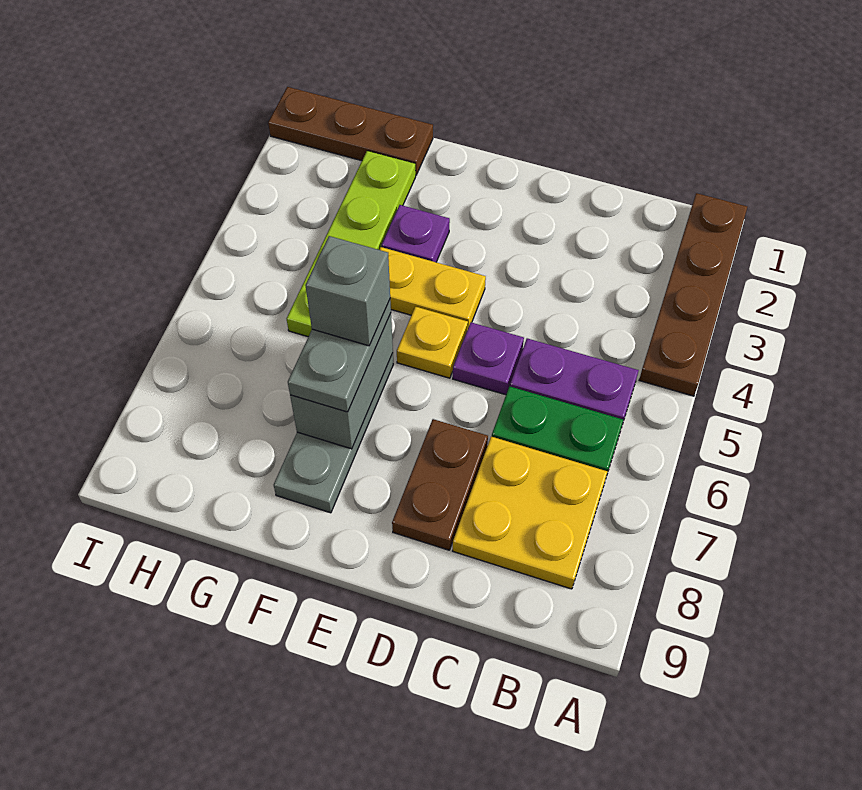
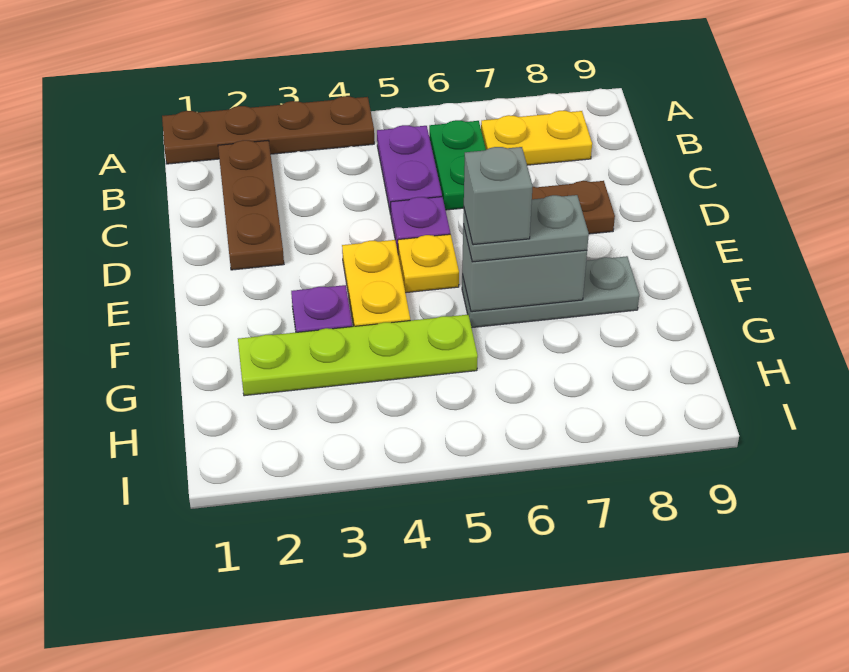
yellow 2x2 plate [453,437,608,589] -> yellow 1x2 plate [481,111,592,165]
brown 1x3 plate [268,87,433,175] -> brown 1x3 plate moved to [218,140,284,270]

